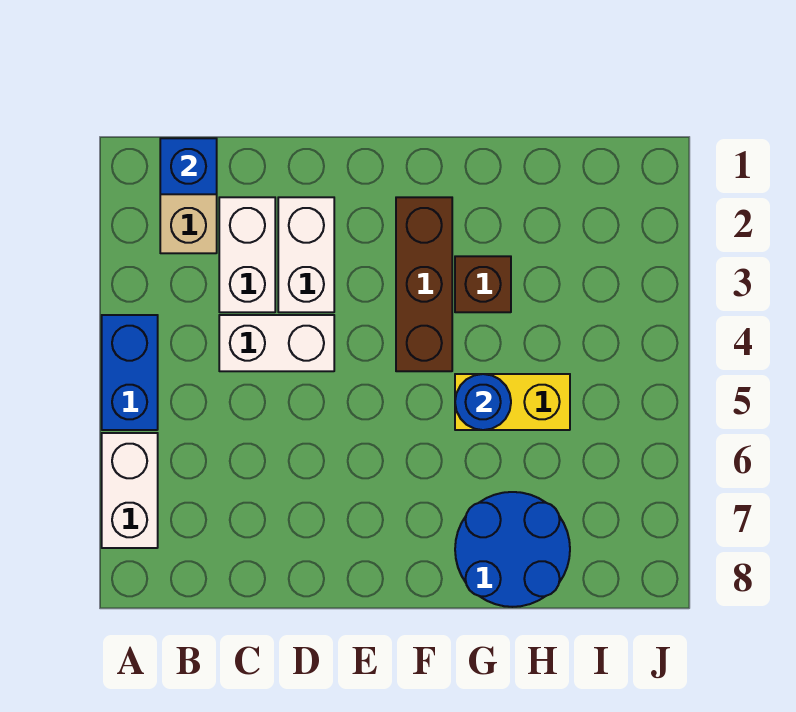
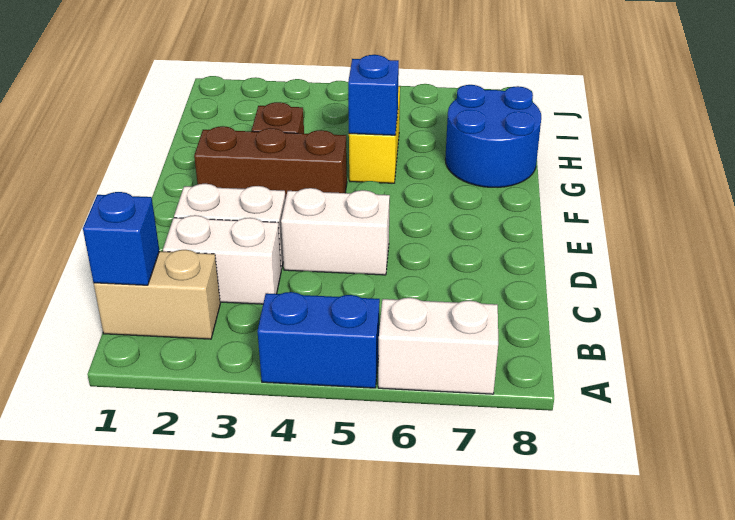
white 1x2 brick [219,315,334,371] -> white 1x2 brick turned to [281,188,390,275]
blue 1x1 round brick [455,374,511,430] -> blue 1x1 brick [348,55,399,135]

